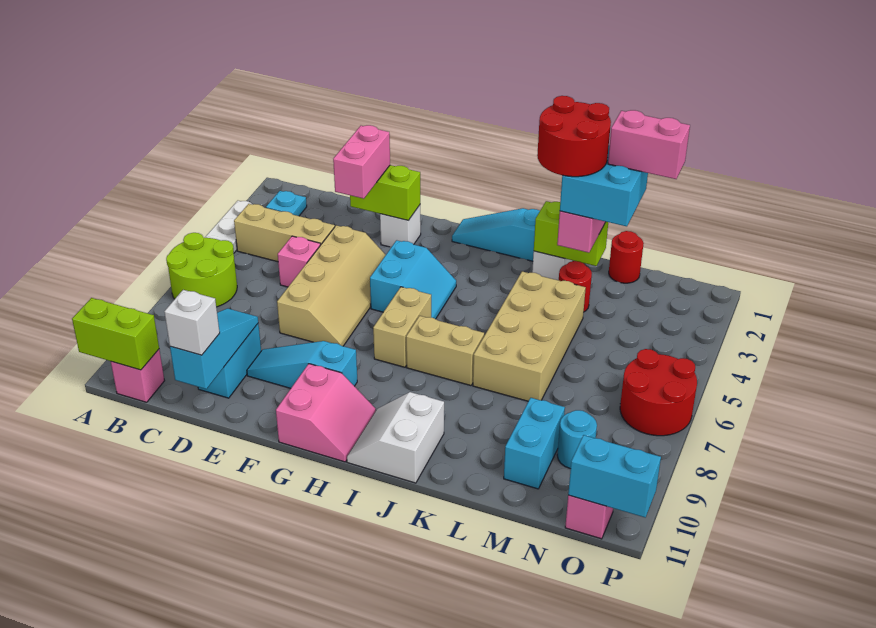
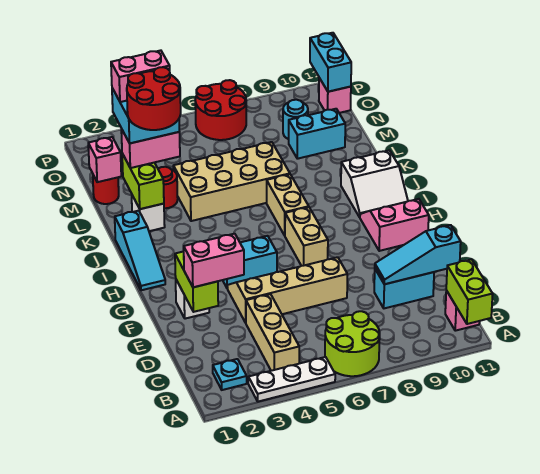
pink 1x1 brick [278,236,321,287] -> pink 1x1 brick moved to [88,137,121,182]
white 1x1 brick [164,290,220,355] -> none
cyan 1x3 slope [247,341,357,388] -> none
tan 1x2 brick [373,287,431,367] -> tan 1x2 brick turned to [285,207,328,266]
pink 1x2 brick [608,110,690,179] -> pink 1x2 brick turned to [111,50,170,102]

